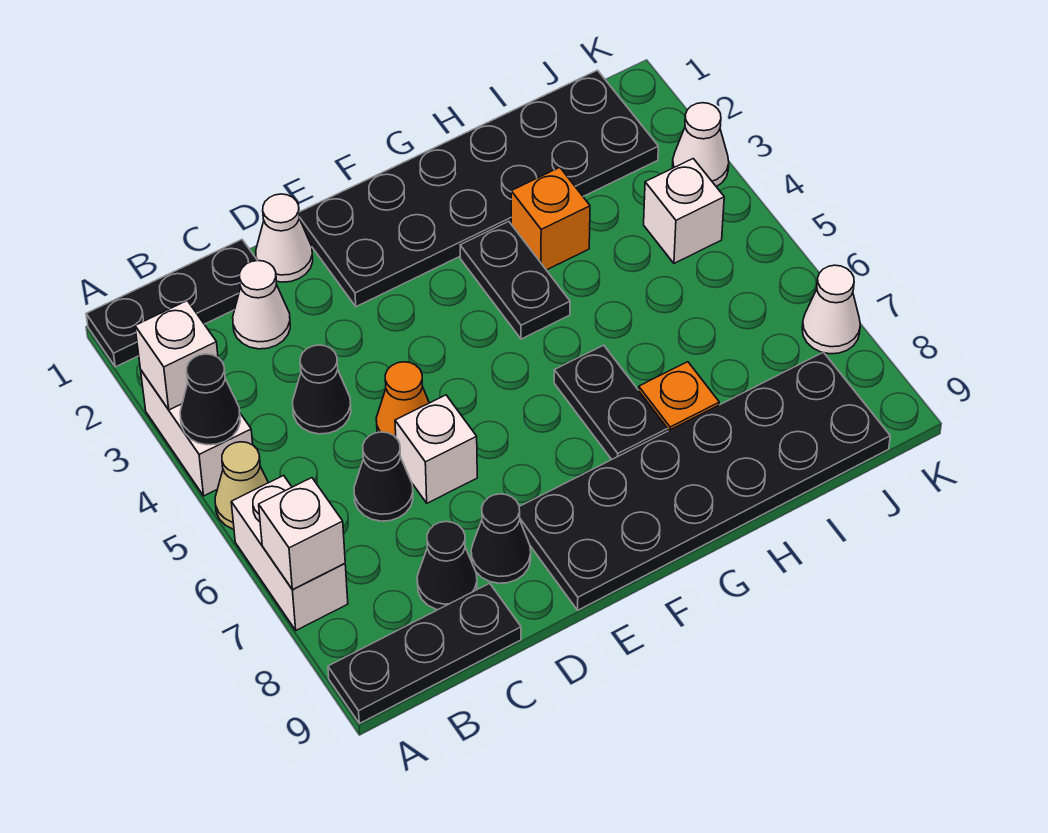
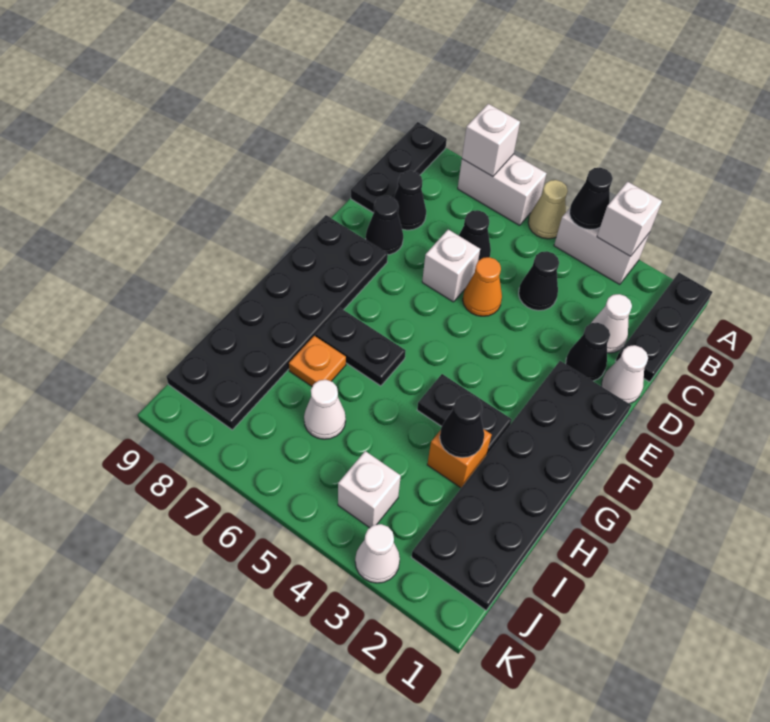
none -> black 1x1 cone [566,323,610,381]
none -> black 1x1 cone [440,395,484,458]
white 1x1 cone [802,265,860,354] -> white 1x1 cone moved to [304,380,346,439]

